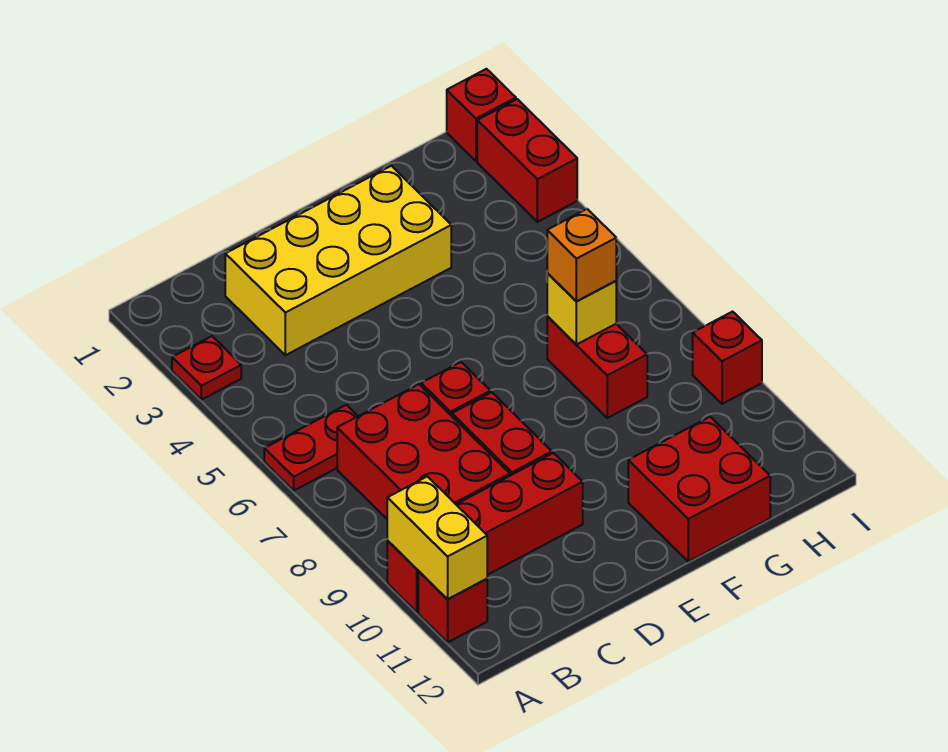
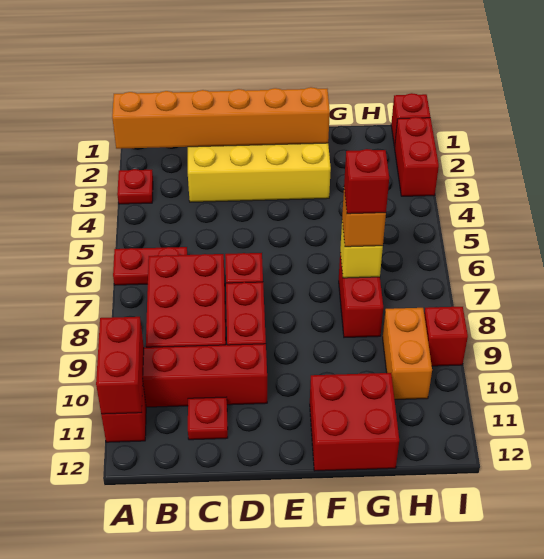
none -> orange 1x6 brick [112,87,330,149]
yellow 1x2 brick [387,476,487,599] -> red 1x2 brick [96,317,144,414]
none -> red 1x1 plate [188,397,228,440]
none -> red 1x1 brick [344,149,389,214]
none -> orange 1x2 brick [383,308,432,399]

